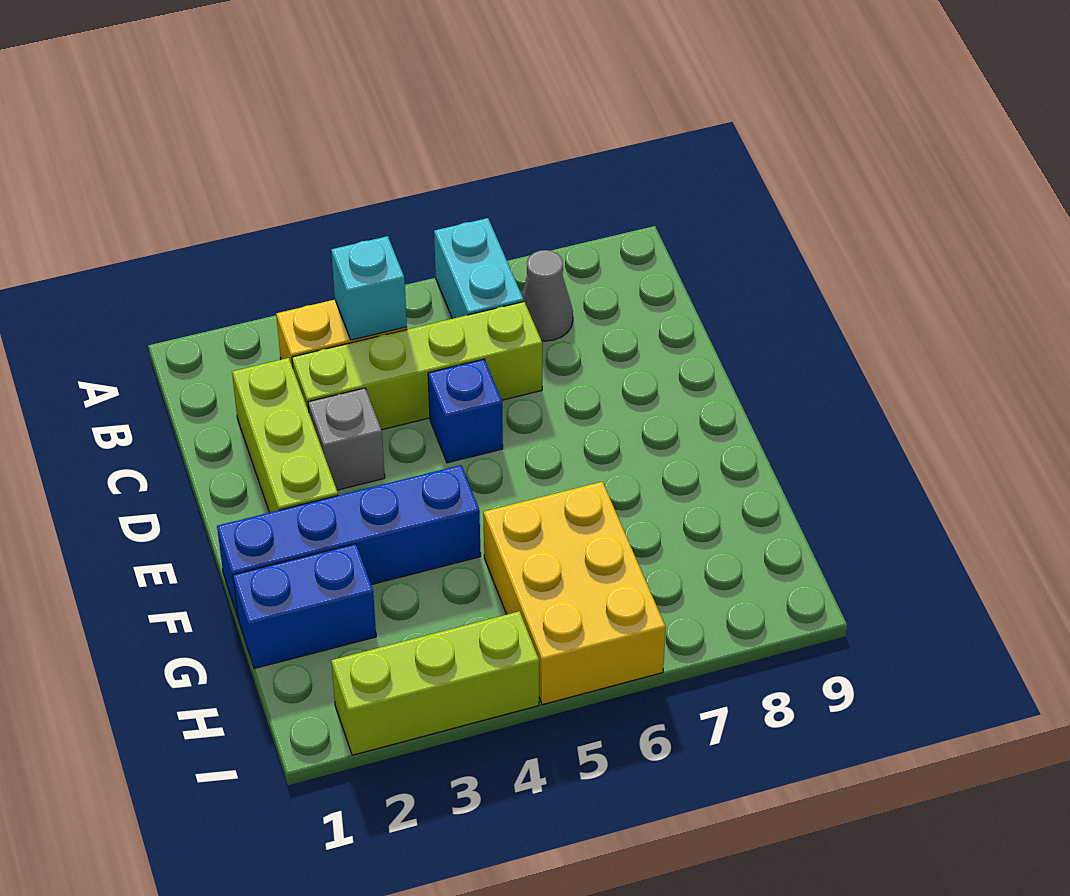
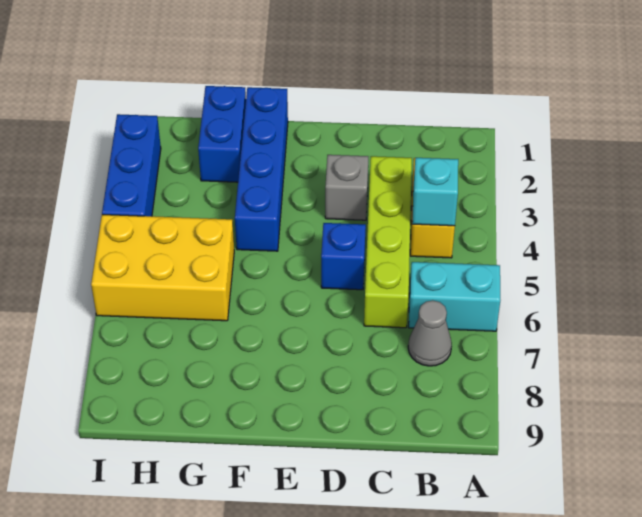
lime 1x3 brick [232,358,338,513] -> none
lime 1x3 brick [331,611,539,755] -> blue 1x3 brick [102,114,161,216]

